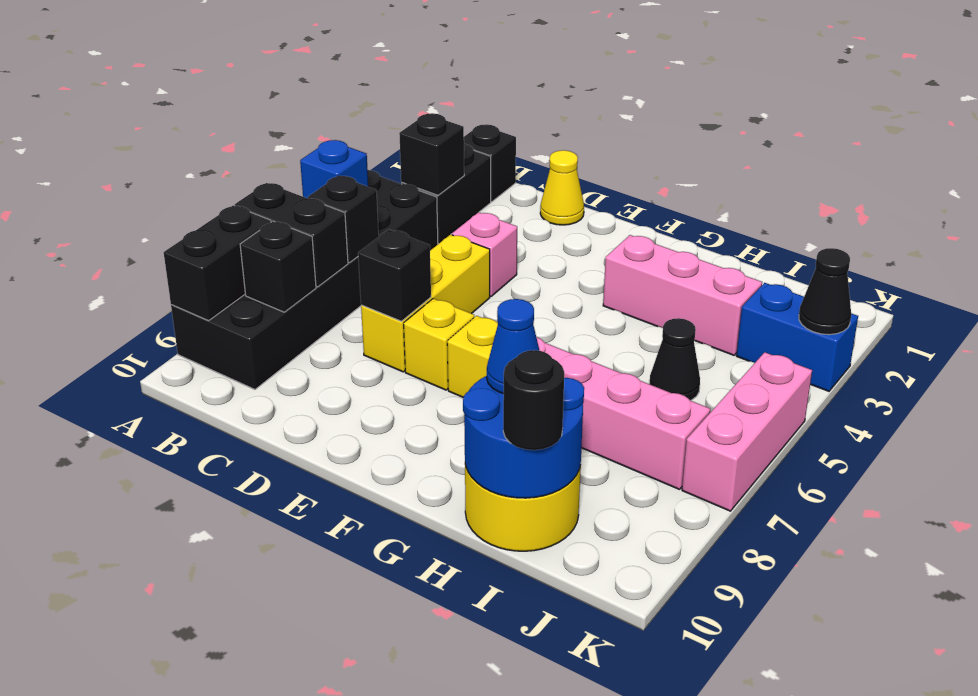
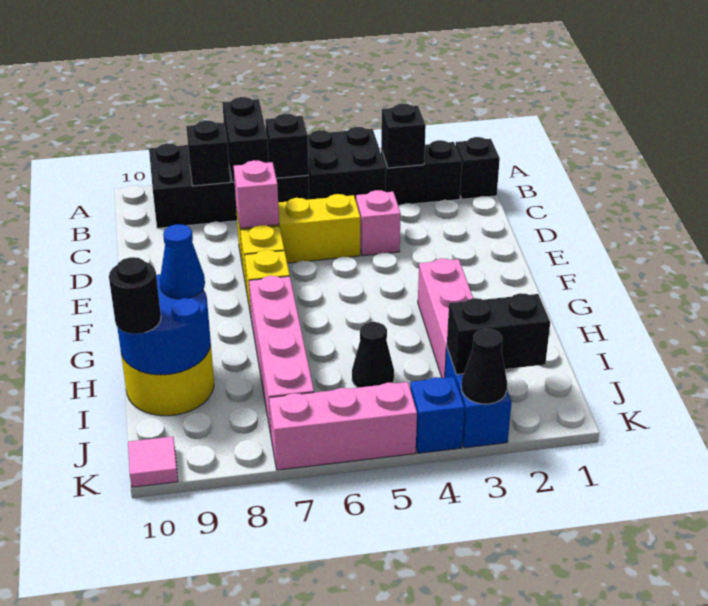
blue 1x1 brick [300,140,368,199] -> blue 1x1 brick moved to [410,377,465,453]
black 1x2 brick [164,206,271,321] -> black 1x2 brick moved to [447,293,550,375]
yellow 1x1 cone [540,150,584,225] -> none
black 1x1 brick [358,230,431,321] -> pink 1x1 brick [234,160,279,228]
none -> pink 1x1 tile [128,436,178,487]

